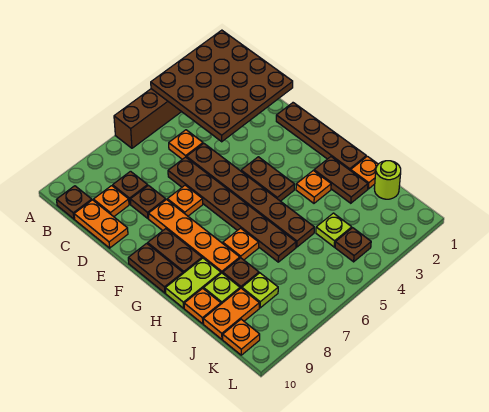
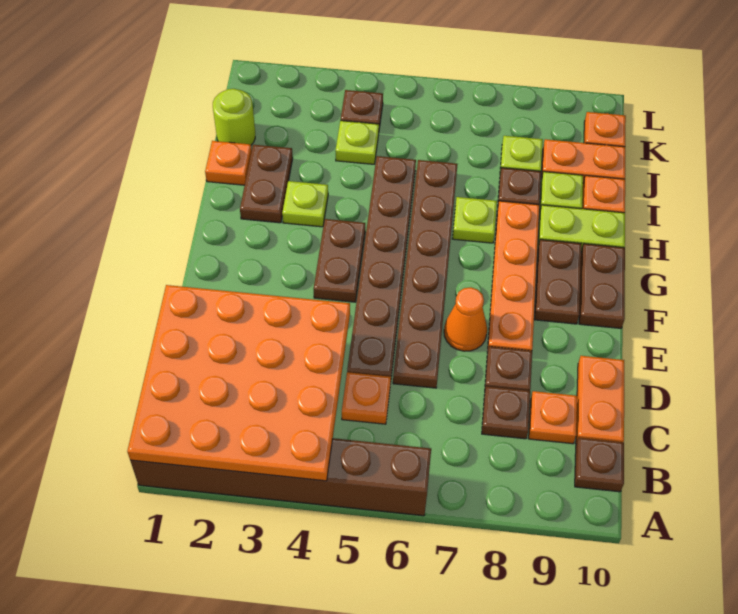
brown 4x4 plate [151,30,293,142] -> orange 4x4 plate [127,285,350,481]
brown 1x4 plate [276,103,366,171] -> none
orange 1x1 plate [167,185,203,216] -> orange 1x1 cone [444,287,487,351]
orange 1x1 plate [296,171,331,203] -> lime 1x1 plate [282,181,328,227]
orange 1x1 plate [223,228,259,260] -> lime 1x1 plate [452,197,497,243]

